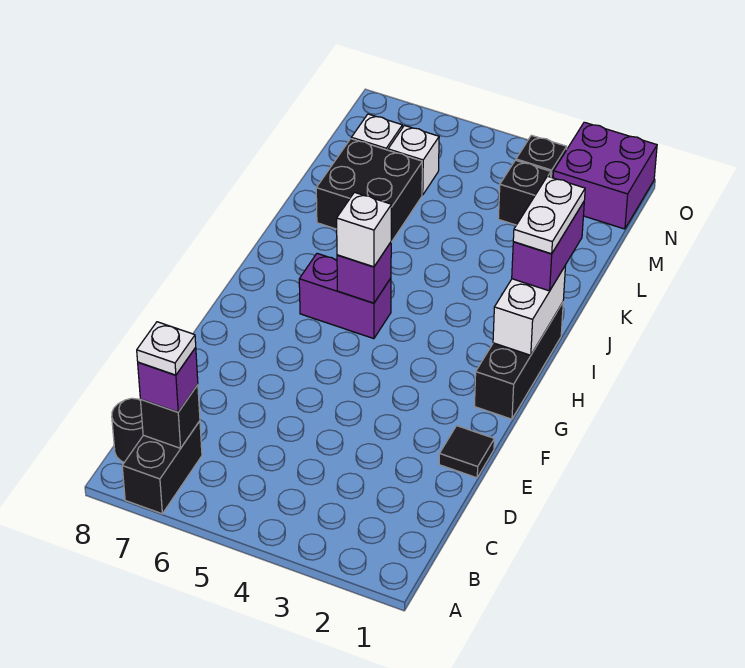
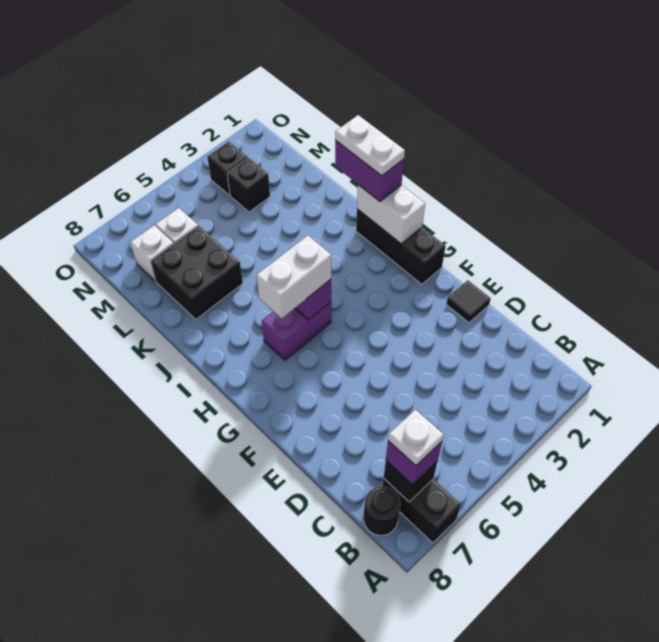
white 1x1 brick [337,192,391,267] -> white 1x2 brick [257,235,331,318]
purple 2x2 brick [553,122,657,229] -> none

